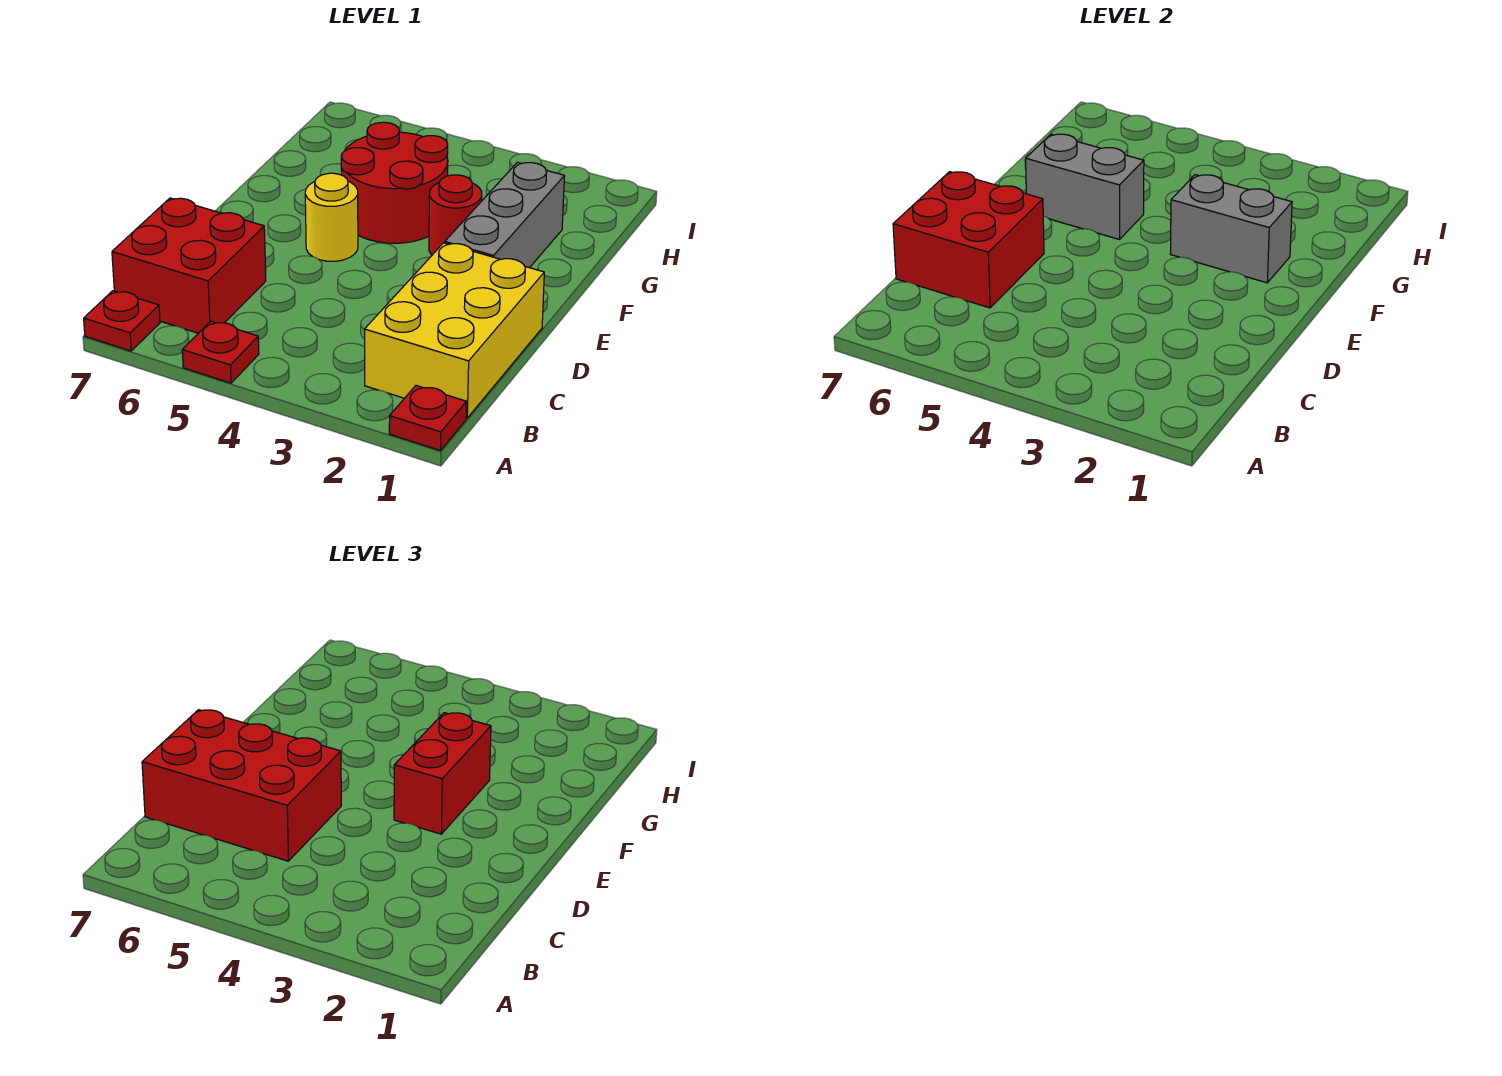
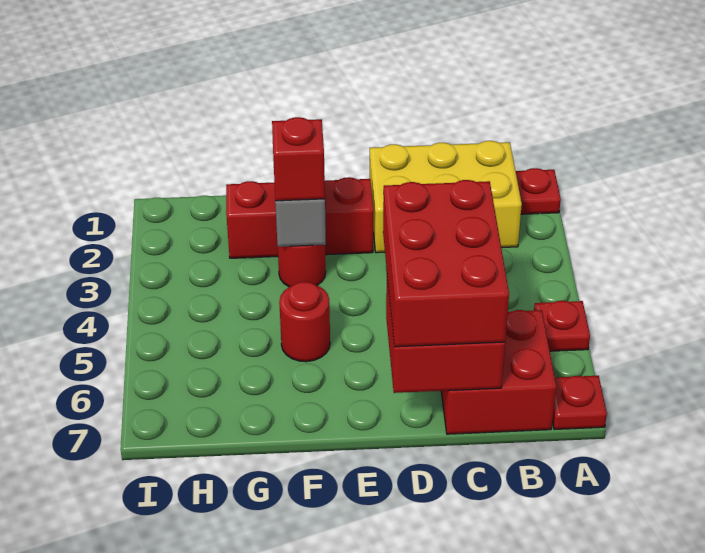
grey 1x3 brick [445,162,565,268] -> red 1x3 brick [226,177,373,258]
red 1x2 brick [394,713,491,834] -> red 1x1 brick [272,117,325,201]
yellow 1x1 round brick [305,173,358,261] -> none
red 2x2 round brick [341,122,448,243] -> red 1x1 round brick [279,282,330,362]
grey 1x2 brick [1026,134,1144,240] -> none

